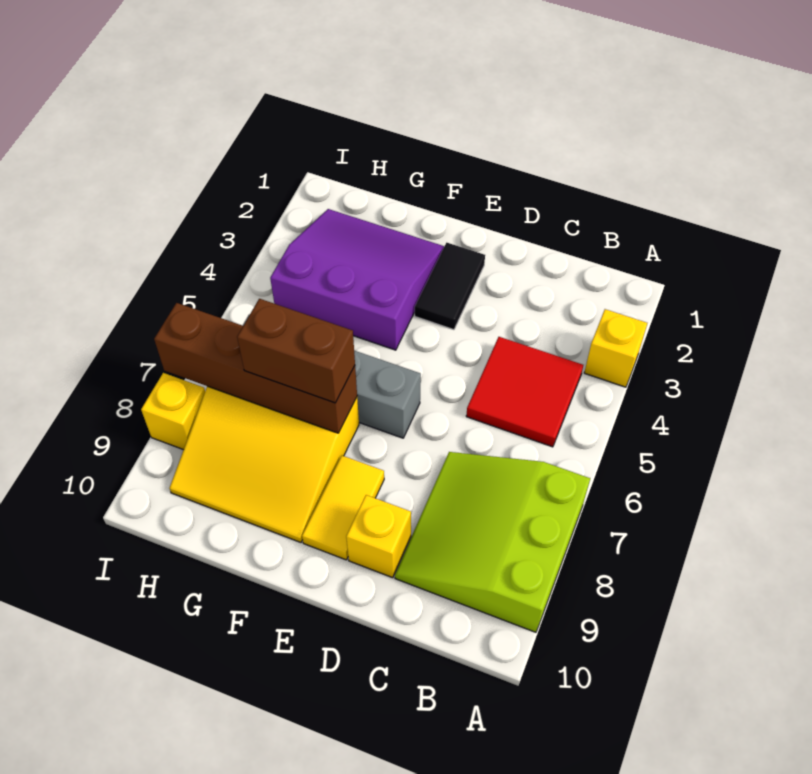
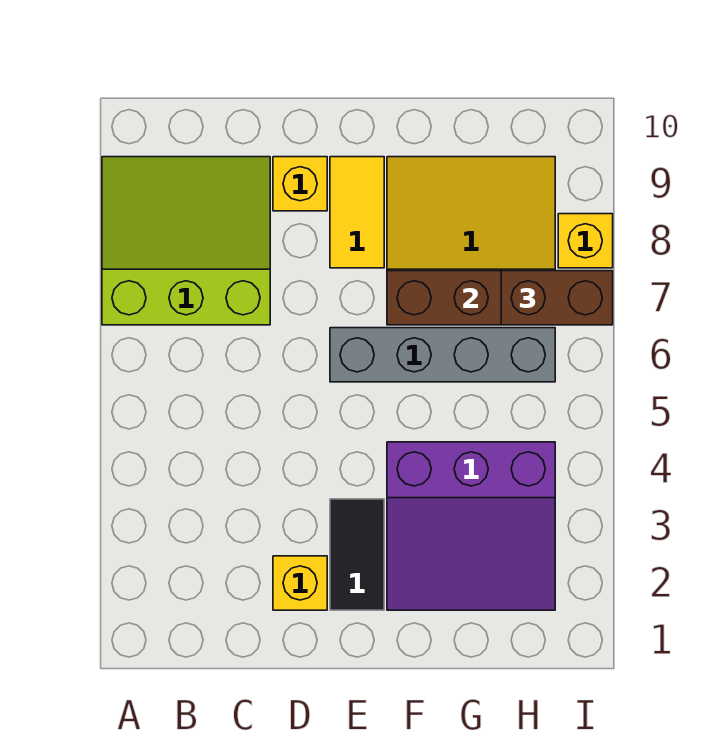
yellow 1x1 brick [584,309,647,387] -> yellow 1x1 brick moved to [273,556,327,610]
lime 3x3 slope [395,452,590,632] -> lime 3x3 slope turned to [102,157,270,325]
red 2x2 tile [466,337,583,447] -> none
brown 1x2 brick [237,299,355,403] -> brown 1x2 brick moved to [501,271,613,325]

